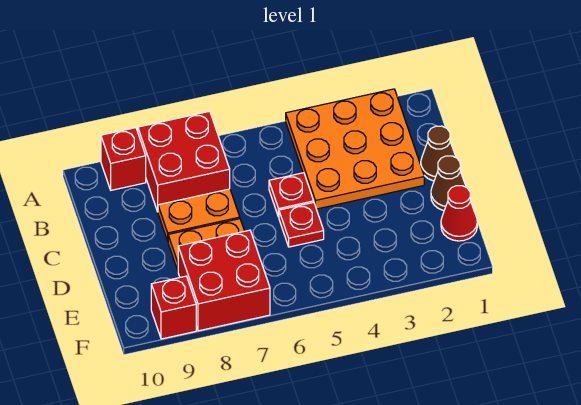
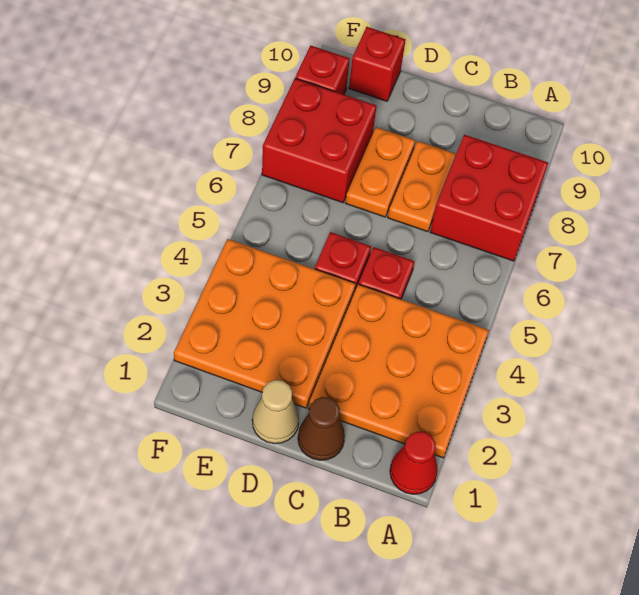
red 1x1 brick [101,128,146,190] -> red 1x1 brick moved to [349,27,405,101]
brown 1x1 cone [431,156,466,211] -> tan 1x1 cone [252,380,299,444]
none -> orange 3x3 plate [174,239,355,408]
red 1x1 cone [441,186,477,241] -> red 1x1 cone moved to [390,432,438,494]

